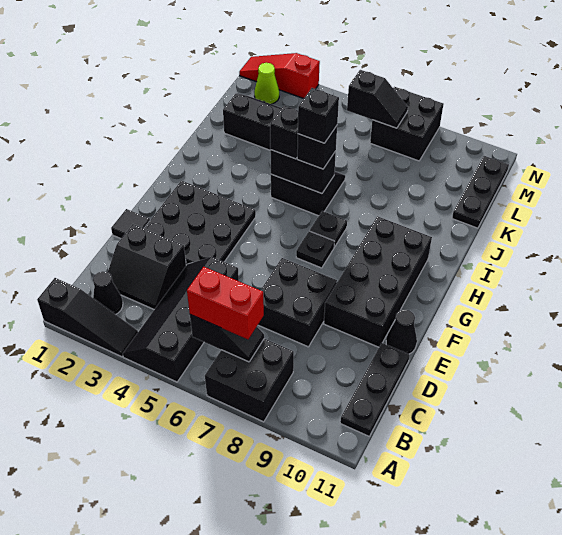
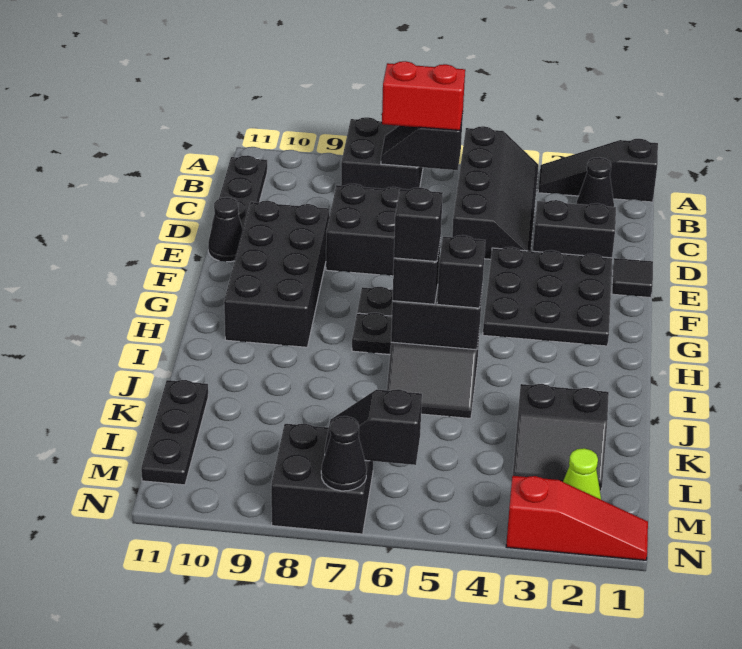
none -> black 1x1 cone [321,416,366,491]

